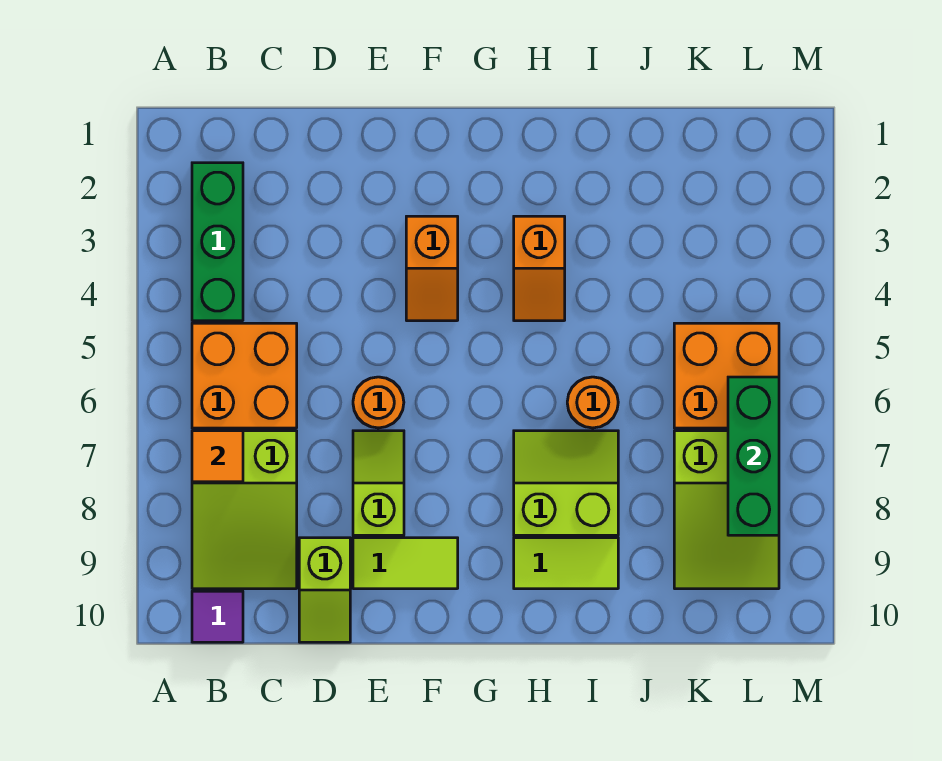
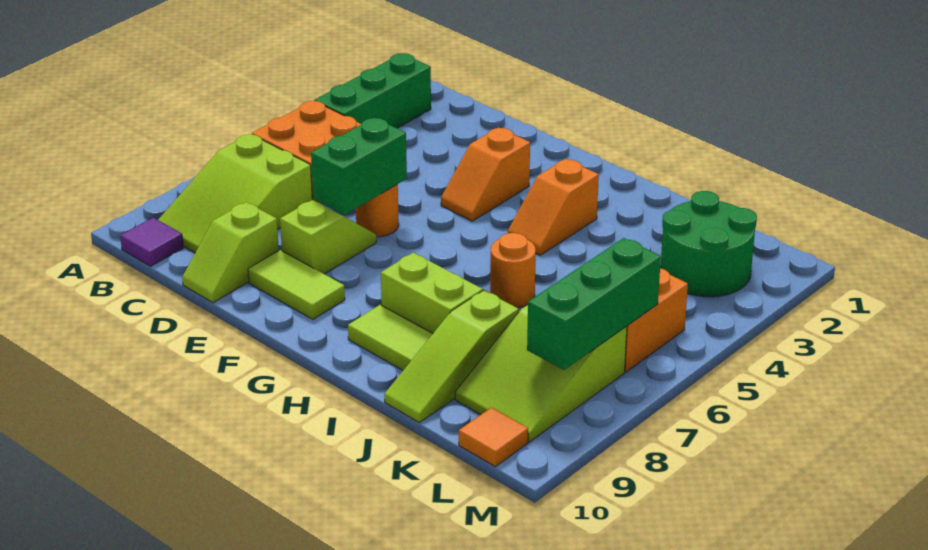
orange 1x1 tile [192,431,243,482] -> orange 1x1 tile moved to [459,407,528,467]
none -> green 1x2 brick [311,118,407,215]
none -> lime 1x3 slope [384,290,519,423]
none -> green 2x2 round brick [661,191,757,297]

